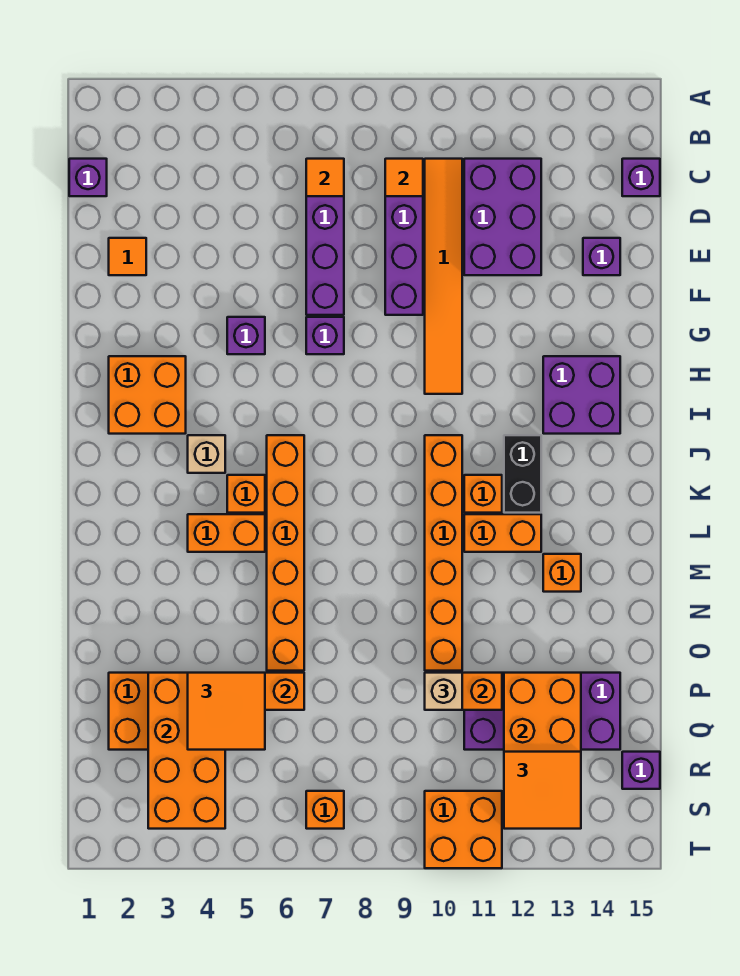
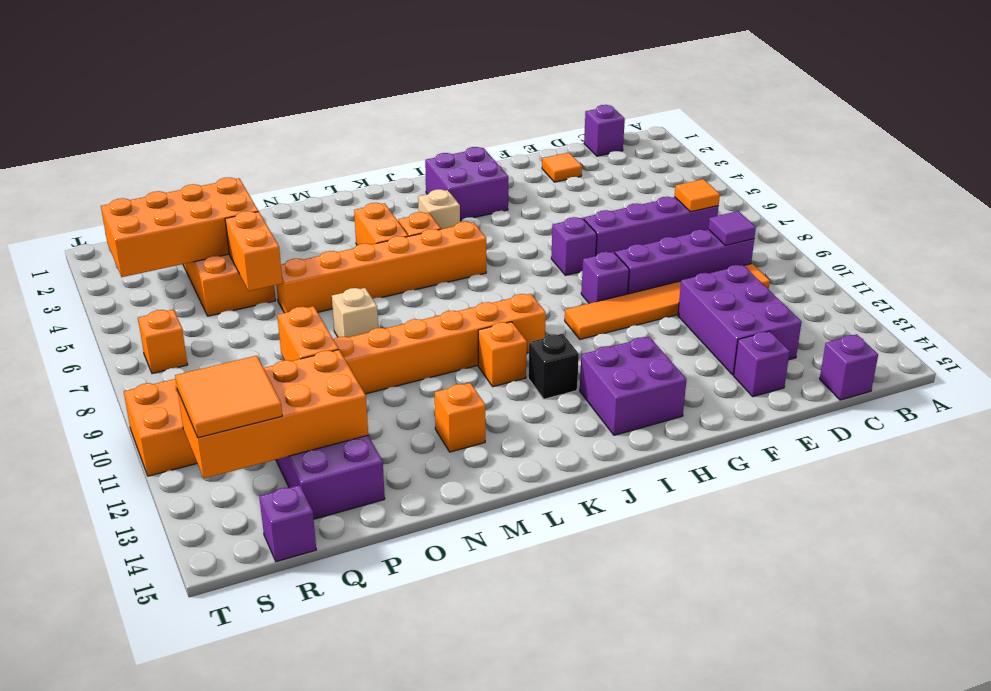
orange 1x1 tile [385,159,423,196] -> purple 1x1 tile [708,211,756,245]
purple 2x3 brick [464,159,541,275] -> purple 2x3 brick turned to [678,265,802,375]
purple 1x1 brick [227,317,265,354] -> purple 1x1 brick moved to [581,252,629,303]
orange 2x2 brick [109,356,186,434] -> purple 2x2 brick [425,147,508,221]
black 1x2 brick [504,435,541,513] -> black 1x1 brick [528,334,579,399]
orange 1x2 brick [464,514,541,552] -> none
orange 2x2 tile [188,673,265,750] -> none
tan 1x1 brick [425,673,462,710] -> tan 1x1 brick moved to [332,288,378,337]

